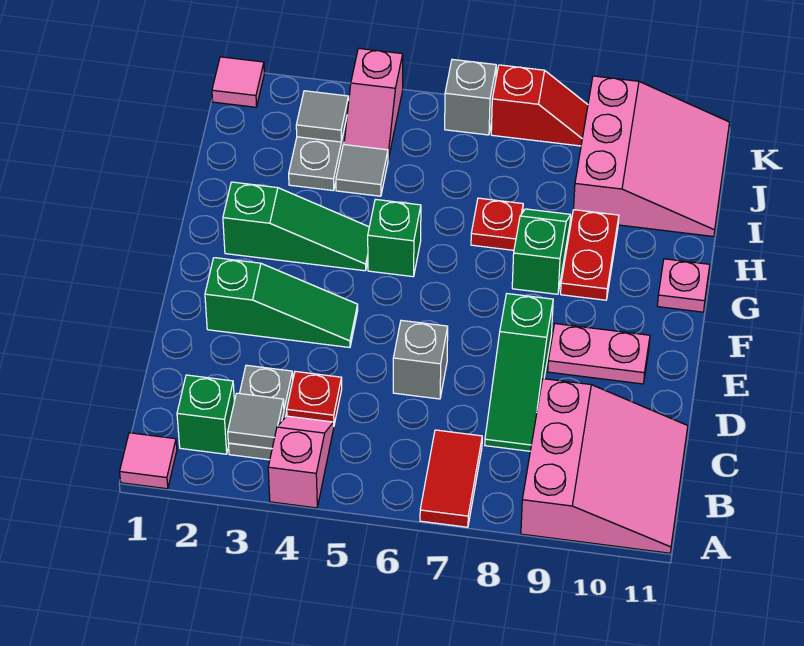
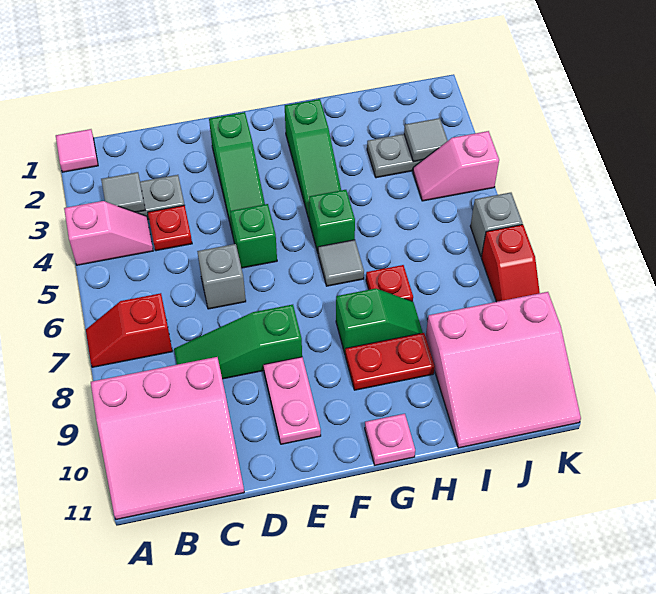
red 1x2 tile [420,430,482,527] -> red 1x2 slope [86,293,172,367]
green 1x1 brick [177,375,234,454] -> green 1x1 brick moved to [230,204,277,268]
grey 1x1 tile [336,145,388,196] -> grey 1x1 tile moved to [318,240,364,286]
pink 1x1 tile [212,57,264,107] -> none

